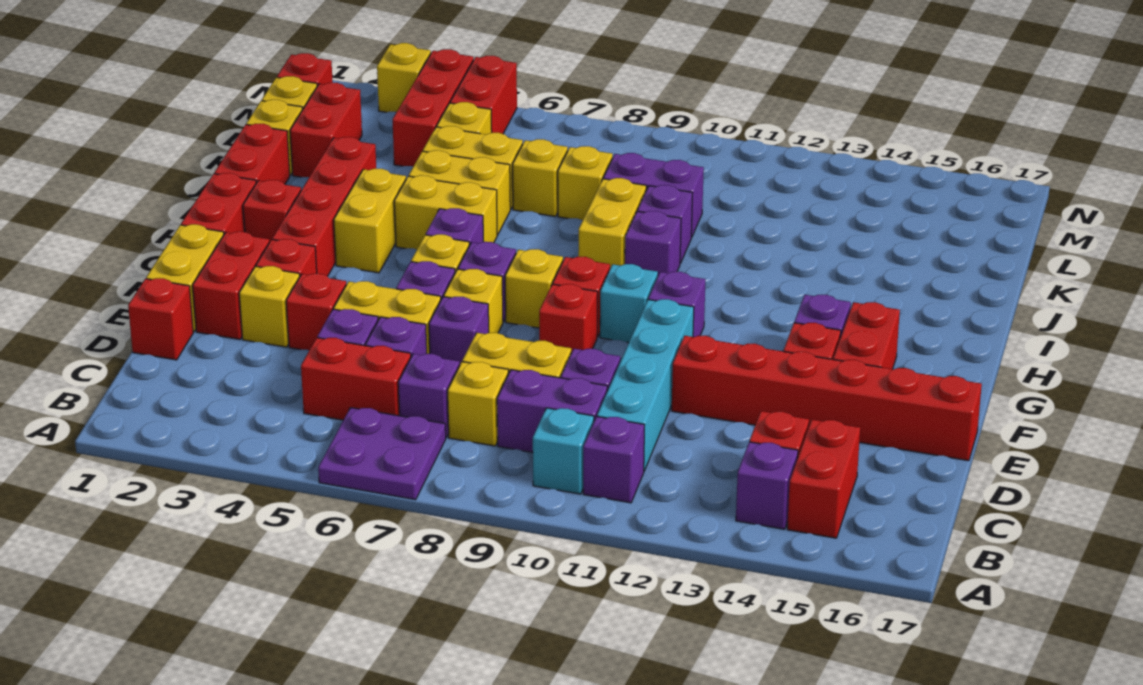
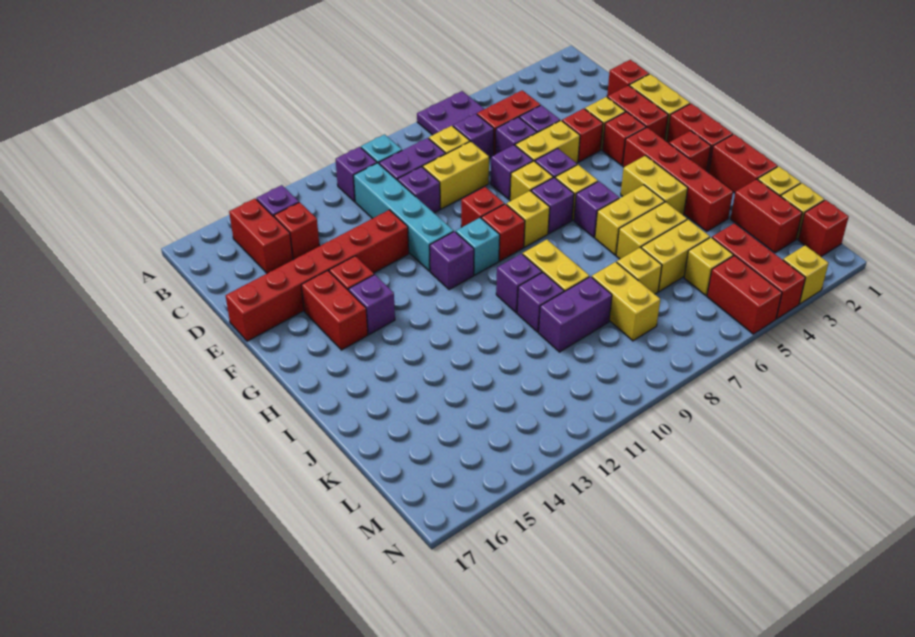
yellow 1x1 brick [558,146,613,220] -> yellow 1x2 brick [592,262,660,341]

